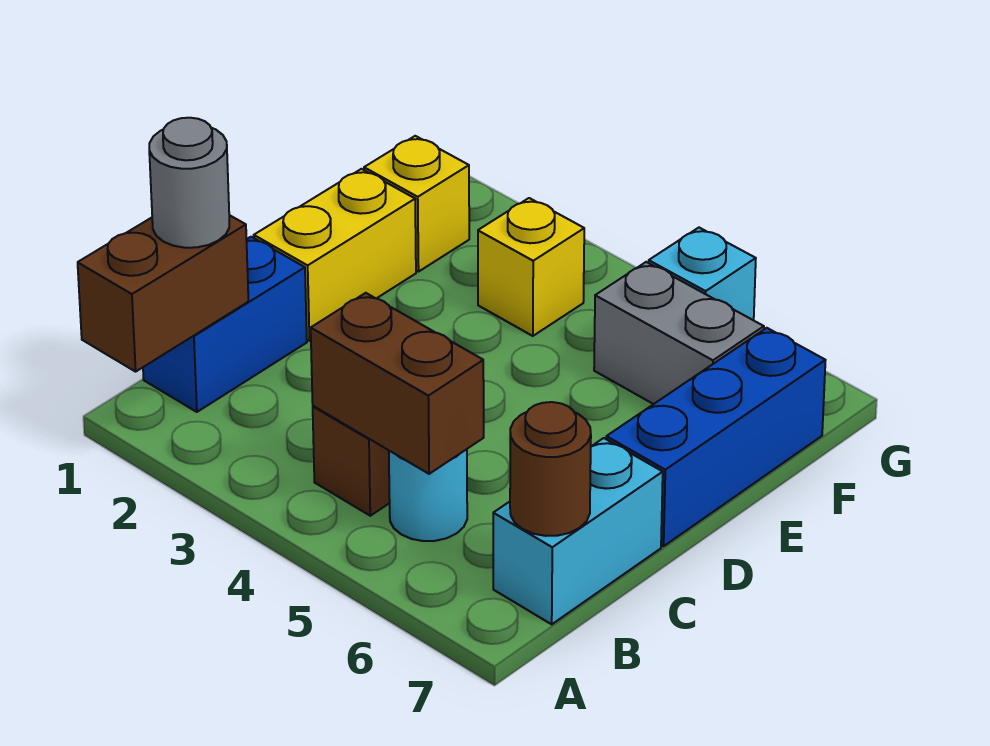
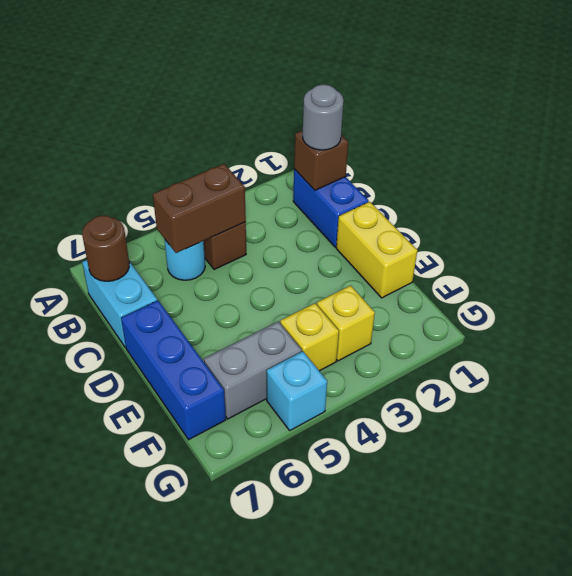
brown 1x2 brick [78,215,248,372] -> brown 1x1 brick [294,130,348,190]
yellow 1x1 brick [364,136,469,272] -> yellow 1x1 brick moved to [280,303,339,371]

